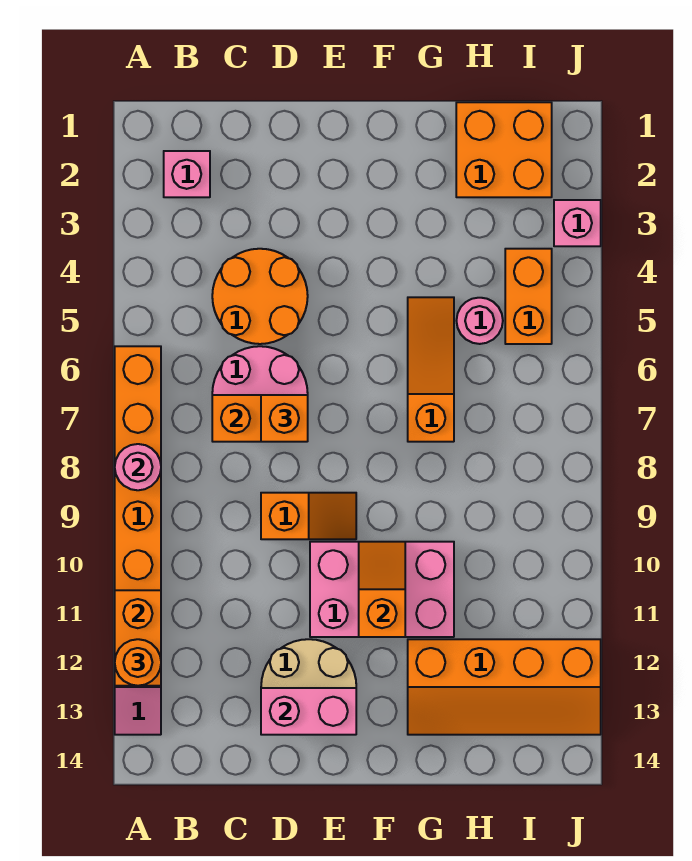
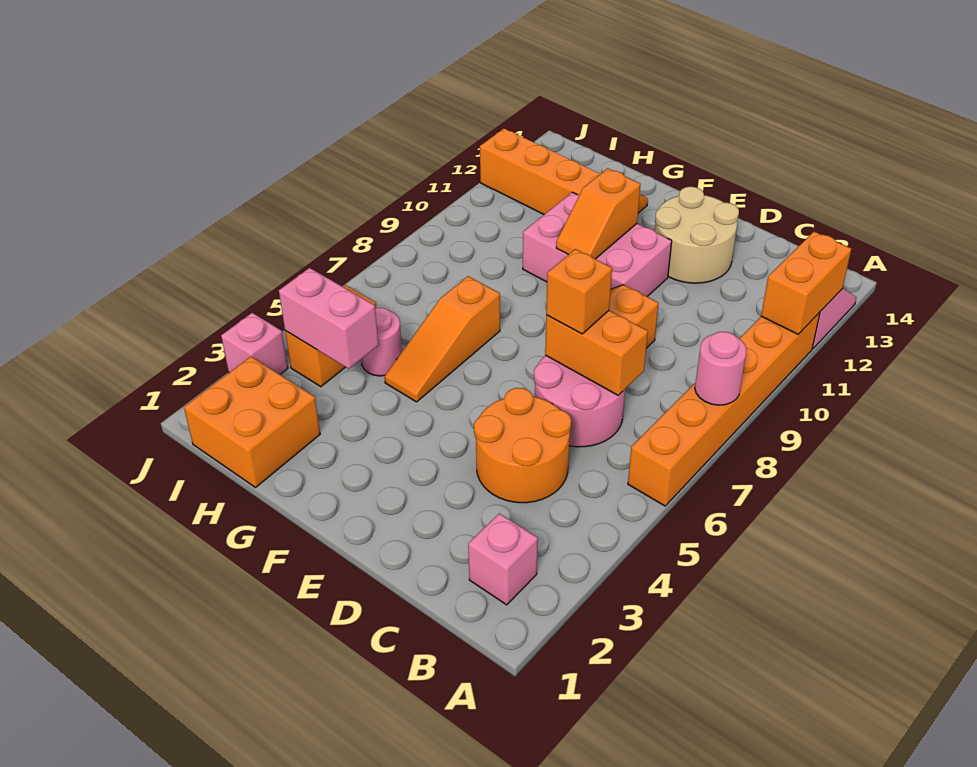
orange 1x1 round brick [115,639,161,686] -> none
pink 1x2 brick [261,688,356,735] -> pink 1x2 brick moved to [279,268,379,369]

